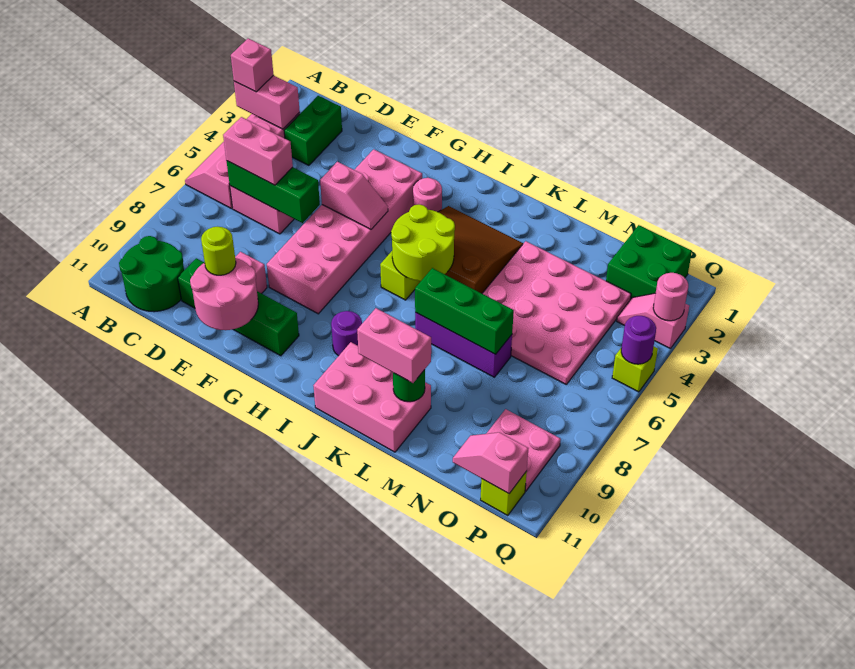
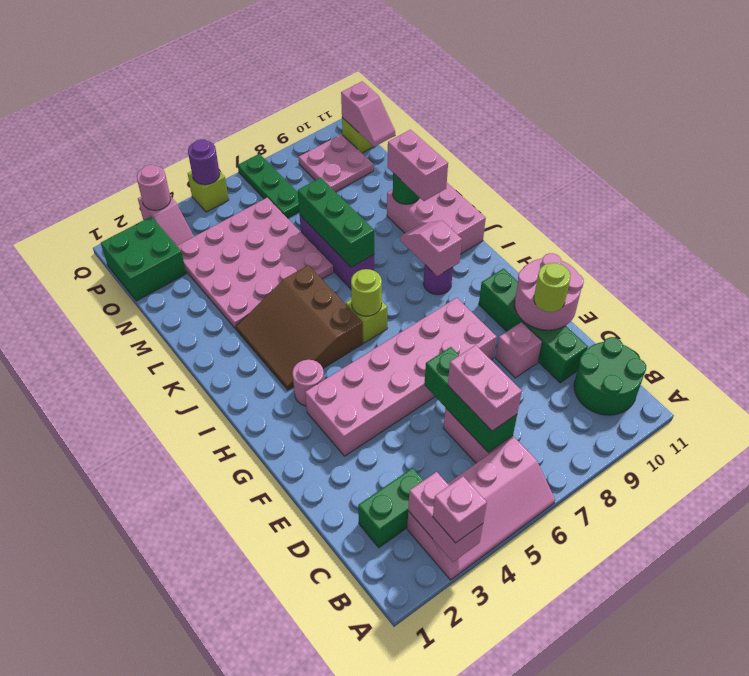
pink 1x2 slope [320,162,388,229] -> pink 1x2 slope moved to [400,221,462,276]
lime 2x2 round brick [391,204,455,281] -> lime 1x1 round brick [351,269,382,316]
none -> green 1x3 plate [238,154,299,218]

